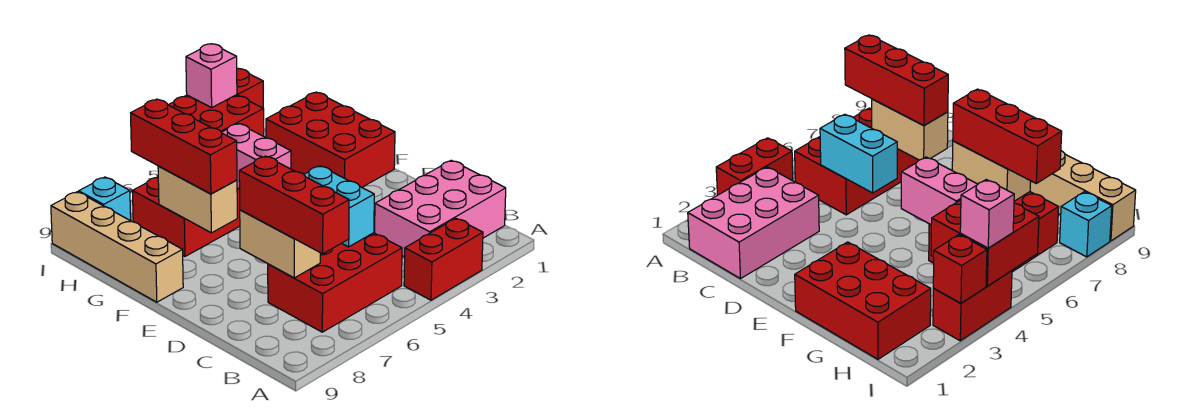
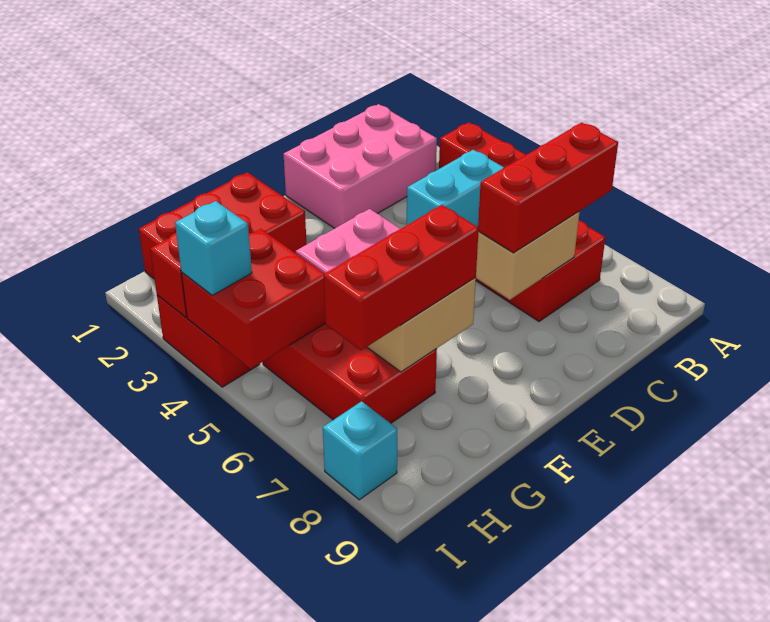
pink 2x3 brick [375,160,506,257] -> pink 2x3 brick turned to [284,104,437,228]
tan 1x4 brick [51,192,183,302] -> none
pink 1x1 brick [186,44,237,108] -> cyan 1x1 brick [175,201,252,295]

